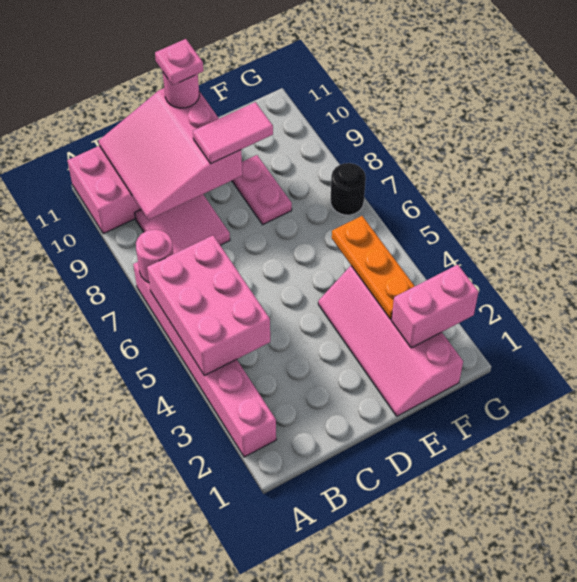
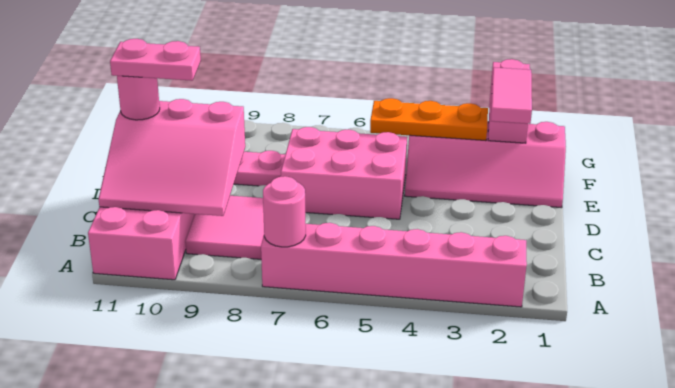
pink 2x3 brick [147,235,270,376] -> pink 2x3 brick moved to [281,127,407,219]
pink 1x2 tile [193,102,273,164] -> pink 1x2 tile moved to [491,67,532,124]
pink 1x1 plate [155,39,204,85] -> pink 1x2 plate [110,39,201,81]
black 1x1 round brick [331,163,366,215] -> none

